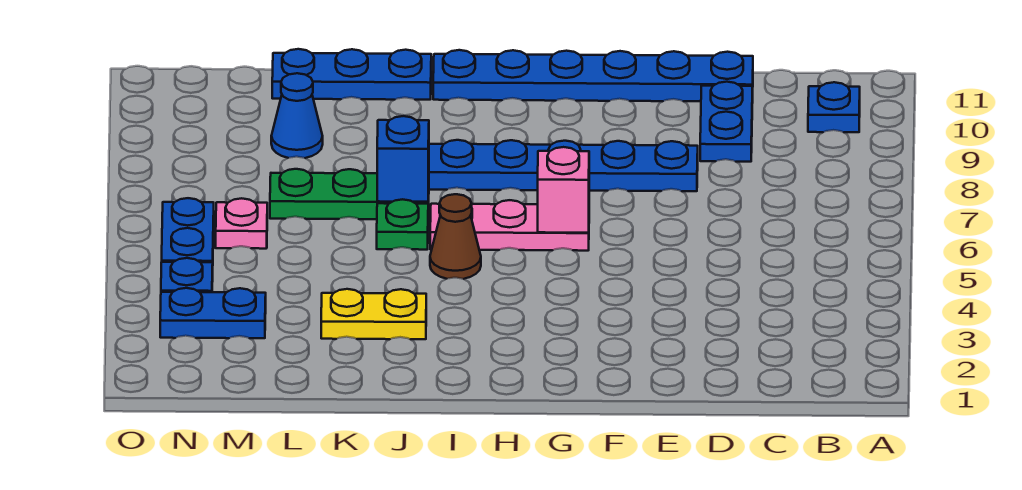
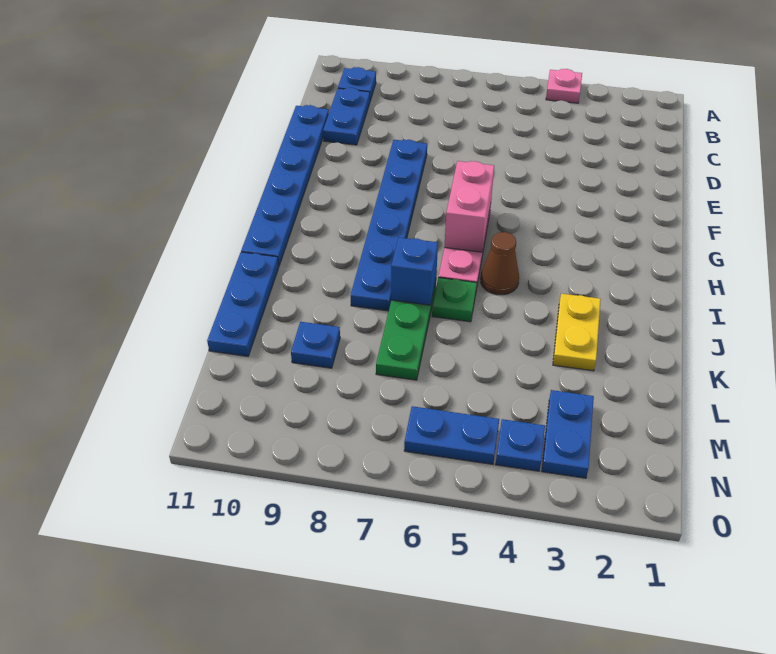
blue 1x2 plate [700,82,753,162] -> blue 1x2 plate turned to [323,88,370,145]
pink 1x1 brick [538,147,589,233] -> pink 1x2 brick [444,161,494,252]
blue 1x1 cone [271,73,323,158] -> blue 1x1 plate [291,322,340,368]
pink 1x1 plate [216,198,267,249] -> pink 1x1 plate moved to [546,69,582,103]

